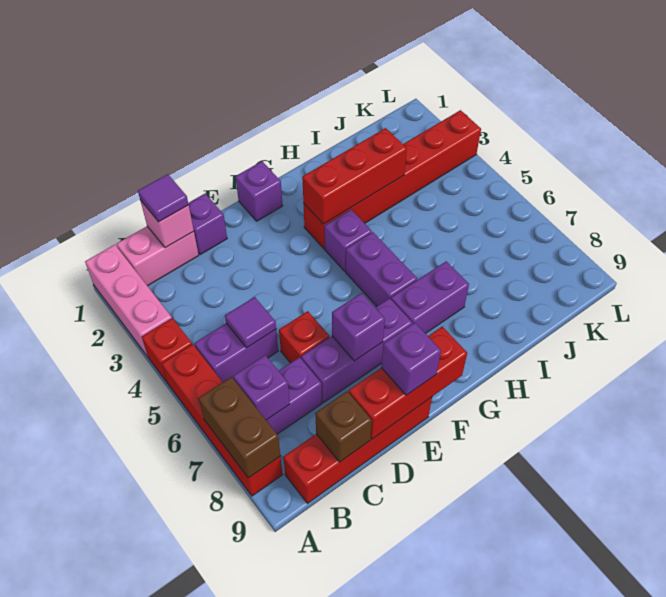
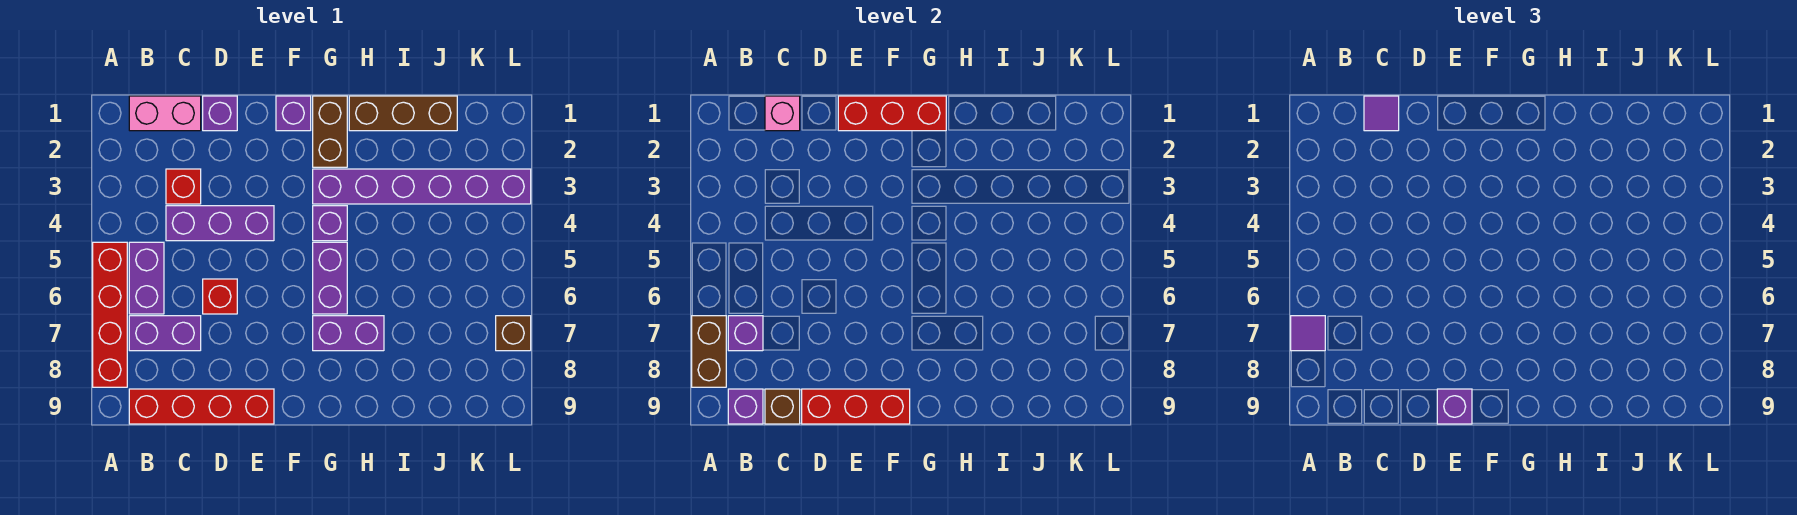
pink 1x3 brick [85,245,172,357] -> none
red 1x1 brick [142,318,192,383] -> red 1x1 brick moved to [166,169,201,204]
purple 1x2 brick [195,323,278,382] -> purple 1x2 brick turned to [129,242,164,314]
purple 1x1 tile [225,297,276,348] -> purple 1x1 tile moved to [1291,316,1325,351]
purple 1x3 brick [301,298,412,402] -> purple 1x3 brick moved to [166,206,274,241]
purple 1x1 brick [332,293,385,361] -> purple 1x1 brick moved to [728,389,763,424]
none -> brown 1x2 brick [313,96,347,167]
red 1x6 brick [304,110,481,248] -> purple 1x6 brick [313,169,531,204]
red 1x3 brick [302,128,407,224] -> red 1x3 brick moved to [838,96,946,131]
none -> brown 1x3 brick [349,96,457,131]
none -> brown 1x1 brick [496,316,531,351]

